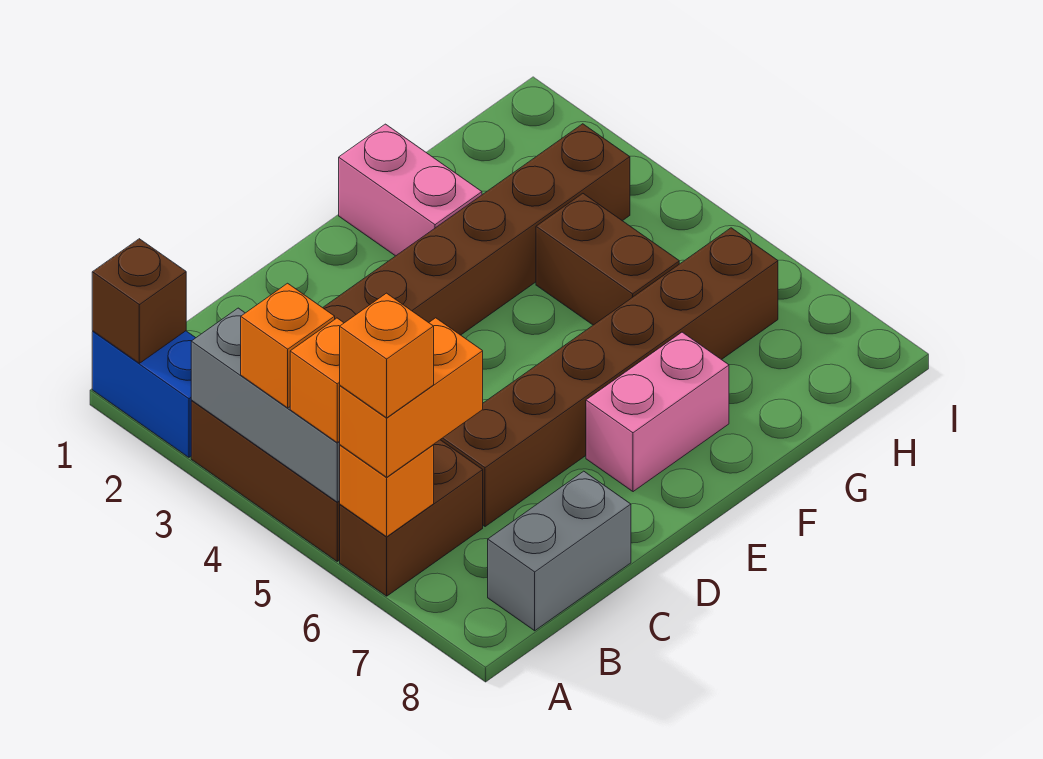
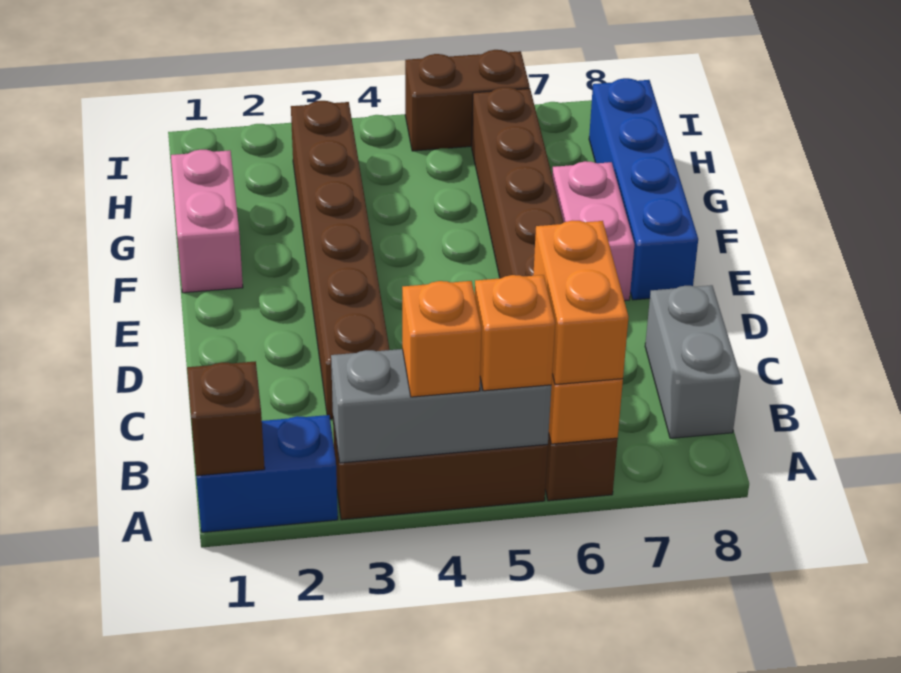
orange 1x1 brick [340,293,434,418] -> none
none -> blue 1x4 brick [589,78,698,300]
pink 1x2 brick [339,124,482,256] -> pink 1x2 brick turned to [171,150,243,293]
brown 1x2 brick [536,194,679,325] -> brown 1x2 brick moved to [405,50,530,151]

